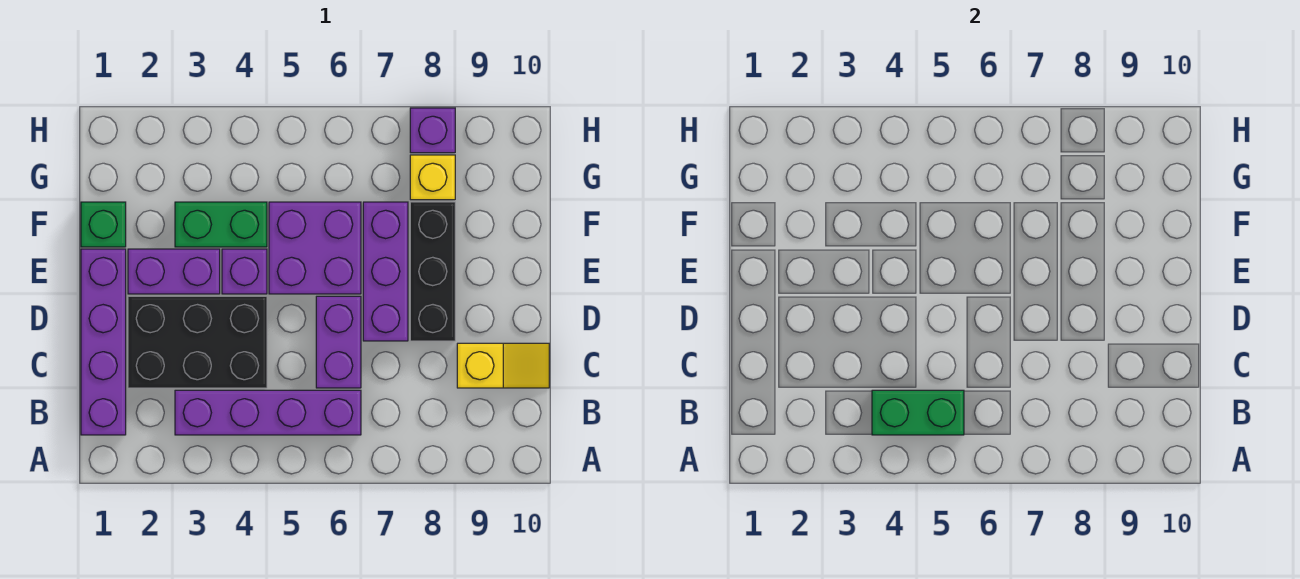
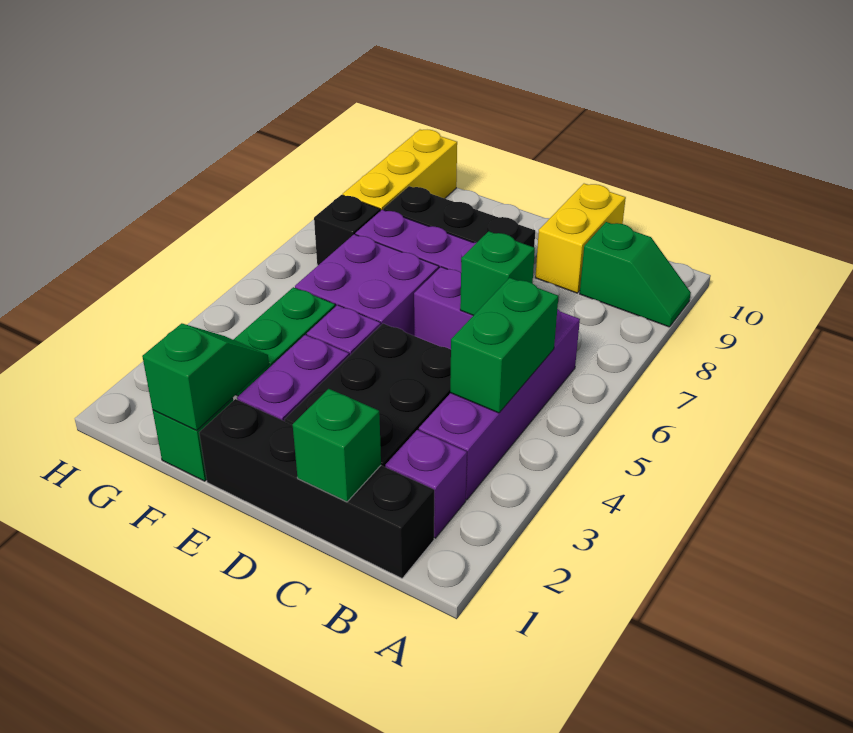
none -> green 1x2 slope [580,222,691,327]
purple 1x4 brick [81,249,126,435] -> black 1x4 brick [199,399,434,578]
none -> green 1x1 brick [293,389,381,502]
none -> green 1x1 brick [460,231,535,316]
yellow 1x2 slope [457,343,549,388] -> yellow 1x2 brick [535,184,626,293]
none -> green 1x2 slope [142,323,269,430]
none -> black 1x1 brick [314,195,380,265]
yellow 1x1 brick [410,155,455,200] -> yellow 1x3 brick [343,130,457,211]
purple 1x1 brick [410,108,455,153] -> purple 1x1 brick moved to [385,430,467,538]

